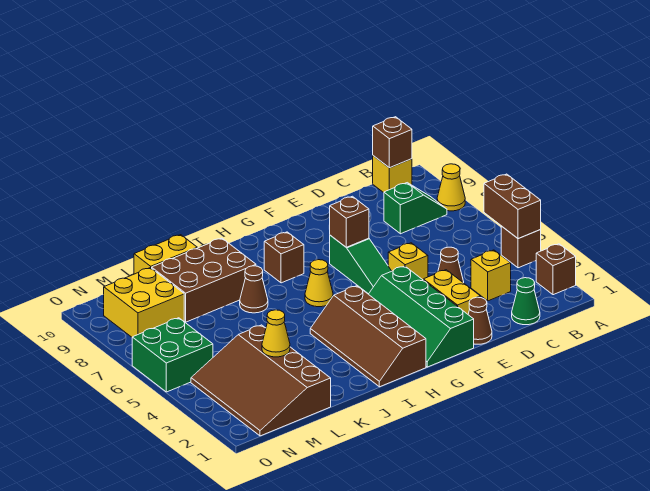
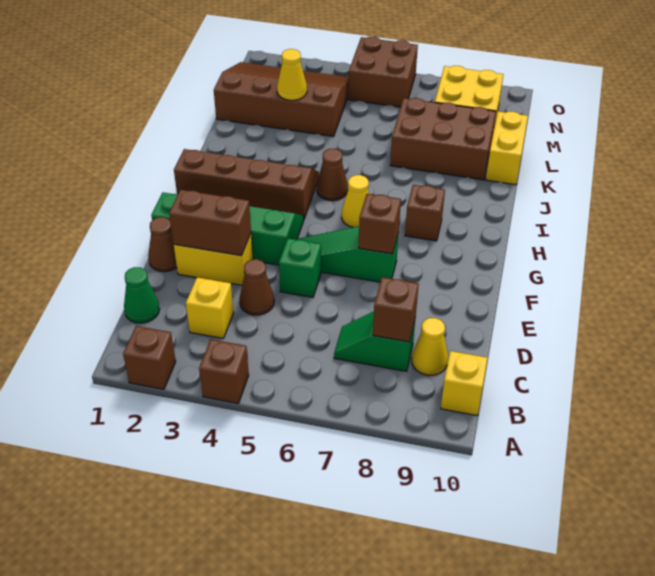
brown 1x2 brick [484,174,541,239] -> brown 1x2 brick moved to [169,190,251,256]
yellow 1x1 cone [437,164,465,211] -> yellow 1x1 cone moved to [412,318,448,375]
green 1x2 slope [384,183,447,234] -> green 1x2 slope turned to [334,311,416,372]
brown 1x1 brick [373,117,412,168] -> brown 1x1 brick moved to [373,277,419,342]
yellow 1x1 brick [388,243,428,280] -> green 1x1 brick [279,238,321,297]
brown 1x1 cone [240,266,268,313] -> brown 1x1 cone moved to [317,149,348,201]
brown 2x3 brick [152,238,256,322] -> brown 2x3 brick turned to [390,98,496,180]
green 2x2 brick [132,318,213,392] -> brown 2x2 brick [348,37,418,107]

